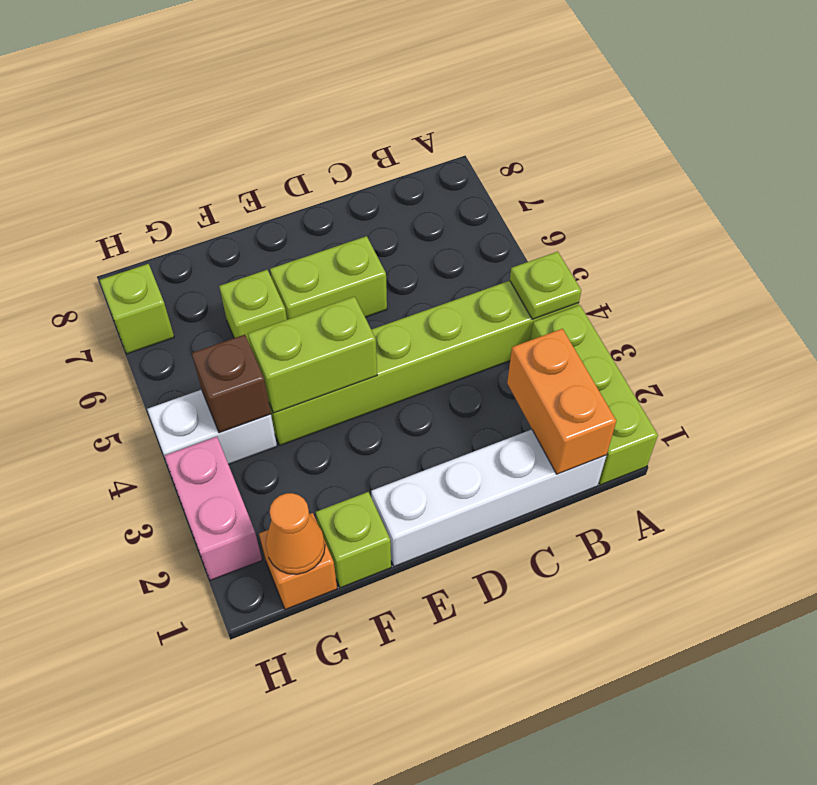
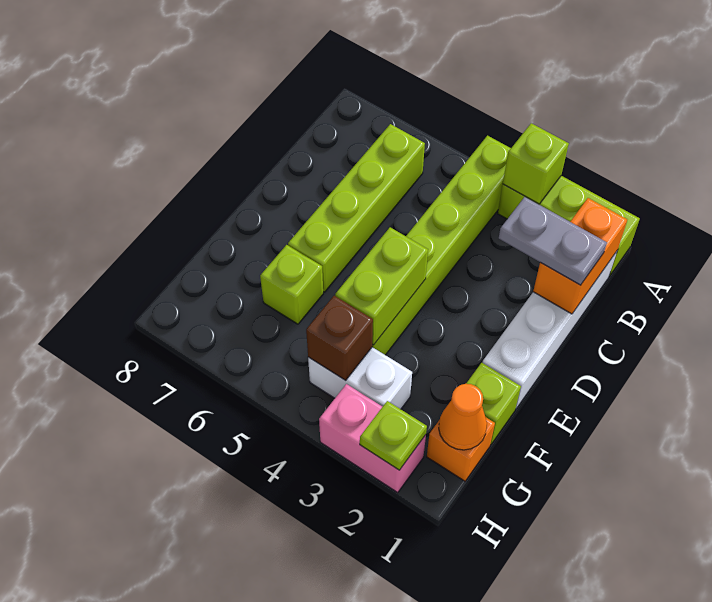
lime 1x1 plate [510,252,581,319] -> lime 1x1 plate moved to [360,401,427,470]
orange 1x2 brick [507,329,616,474] -> orange 1x2 brick turned to [533,198,627,314]
none -> grey 1x2 plate [499,197,607,285]
lime 1x2 brick [270,236,387,320] -> lime 1x4 brick [288,124,425,292]
white 1x2 brick [147,390,277,464] -> white 1x2 brick turned to [308,347,412,409]
lime 1x1 brick [100,264,174,354] -> lime 1x1 brick moved to [503,123,569,204]

